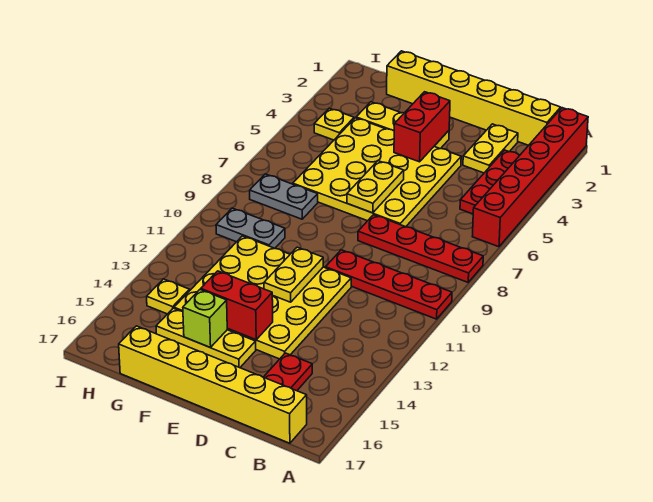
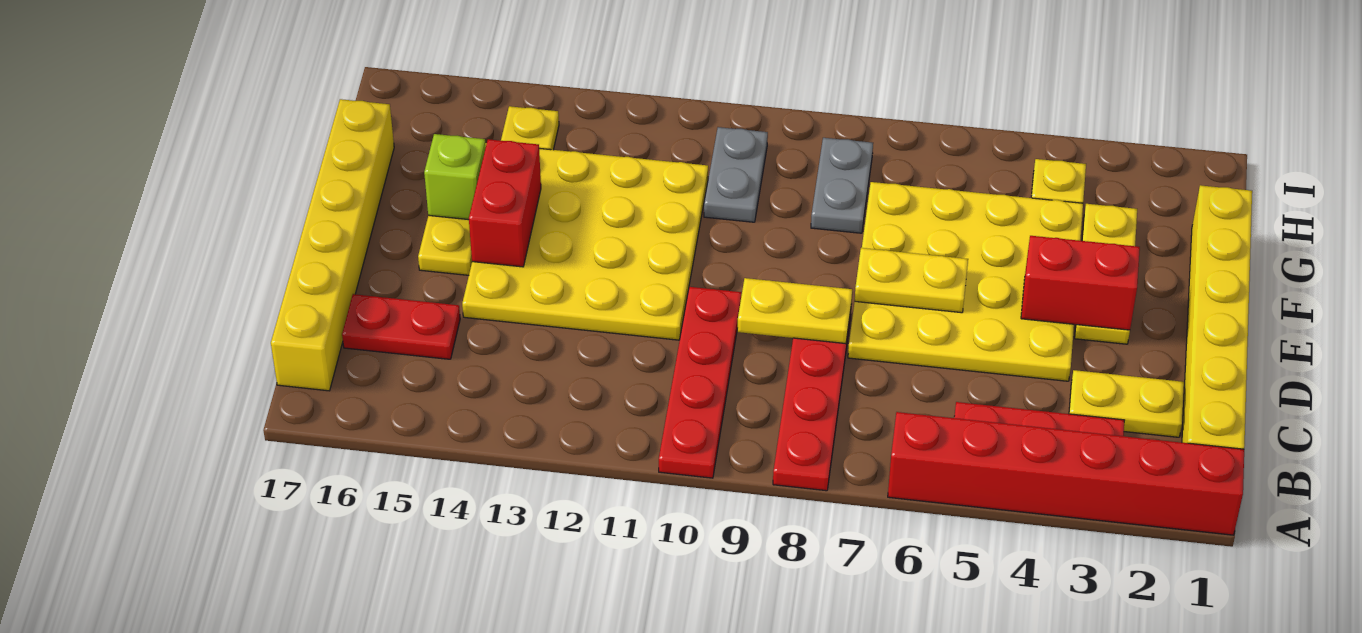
yellow 1x2 plate [264,247,323,302] -> yellow 1x2 plate moved to [738,278,852,344]

